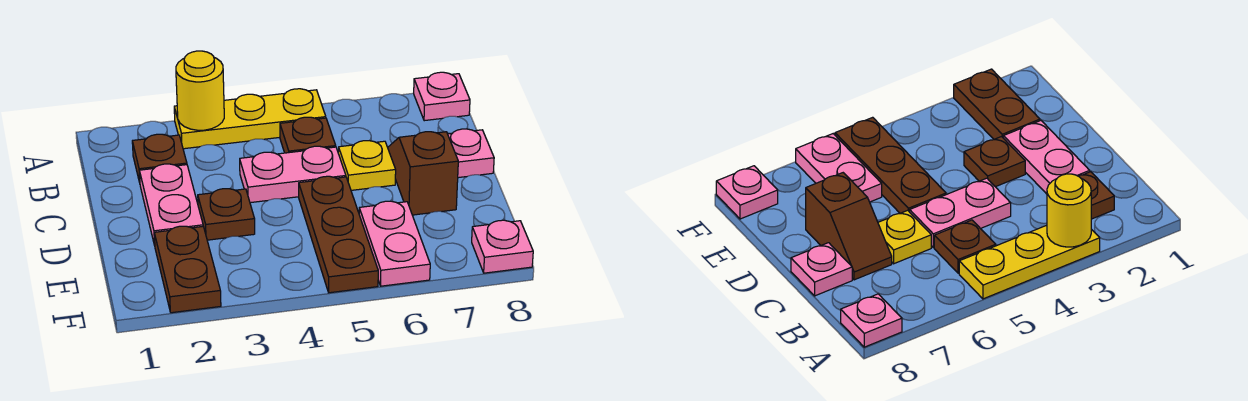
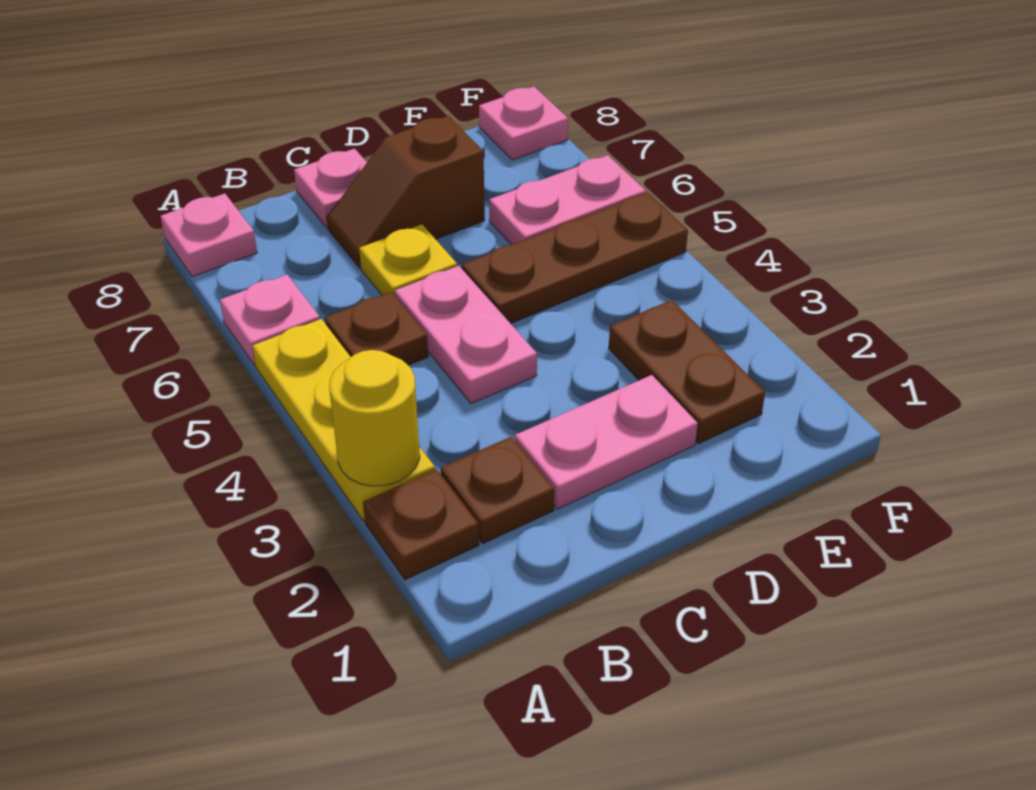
none -> pink 1x1 plate [220,275,320,365]
brown 1x1 plate [198,189,255,240] -> brown 1x1 plate moved to [363,469,479,580]
brown 1x2 plate [154,226,221,313] -> brown 1x2 plate turned to [609,300,765,444]

